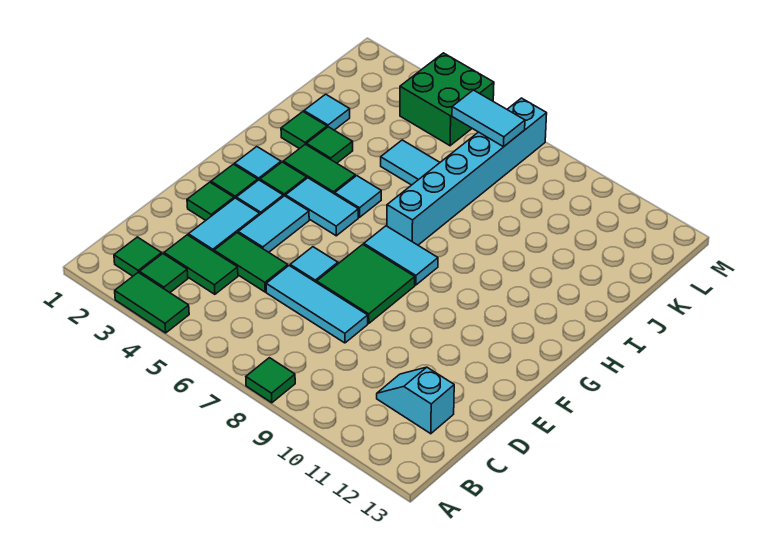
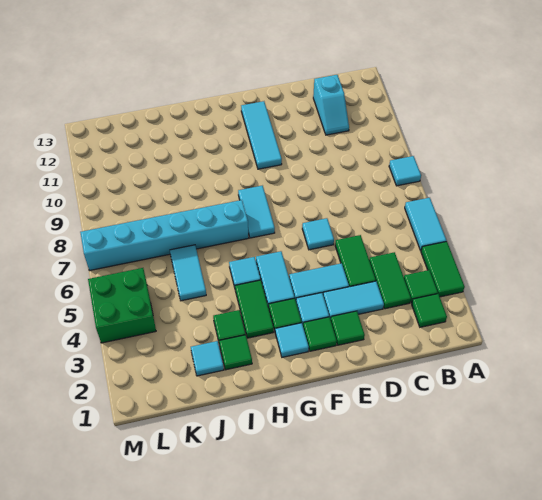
green 1x1 tile [246,358,295,403] -> cyan 1x1 tile [389,156,421,186]
cyan 1x3 tile [266,266,368,343] -> cyan 1x3 tile moved to [241,101,282,169]
green 2x2 tile [317,244,415,323] -> none
cyan 1x2 tile [452,90,525,147] -> cyan 1x2 tile moved to [405,198,447,251]

